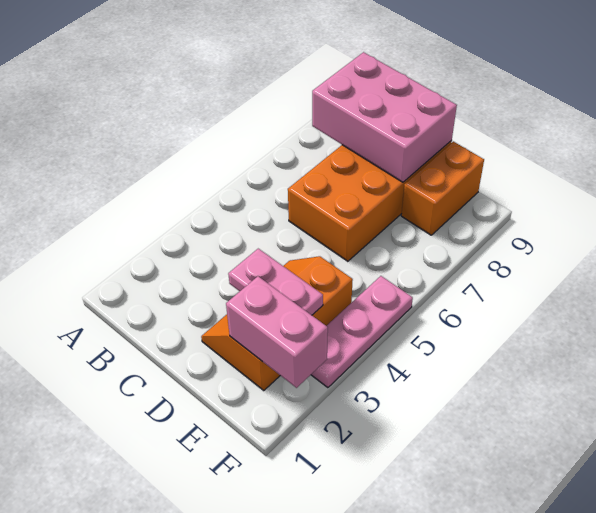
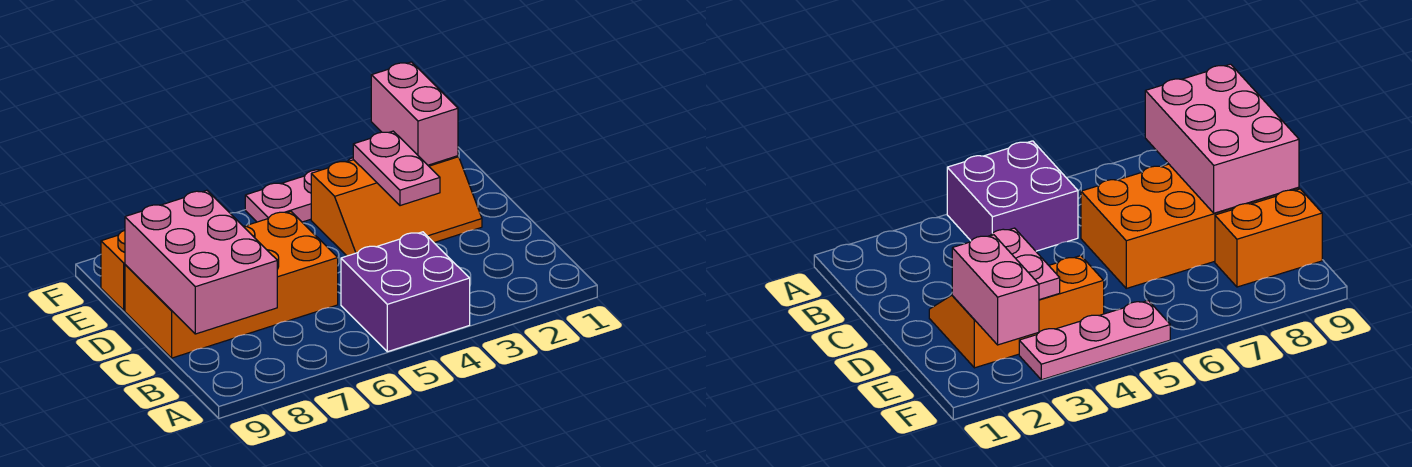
none -> purple 2x2 brick [341,232,470,352]

